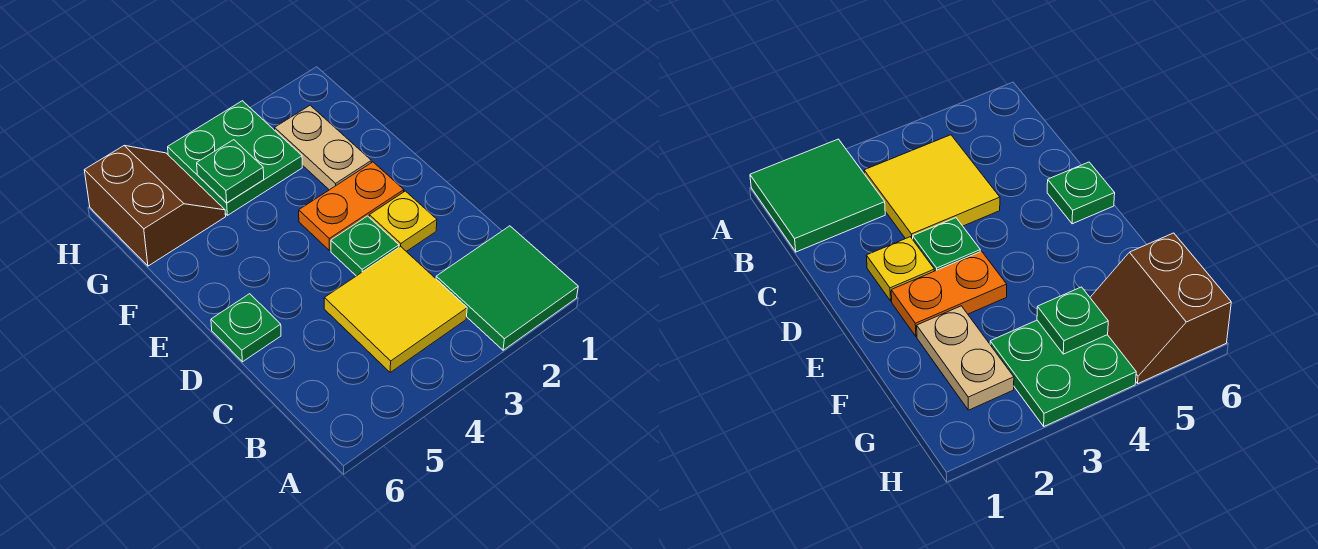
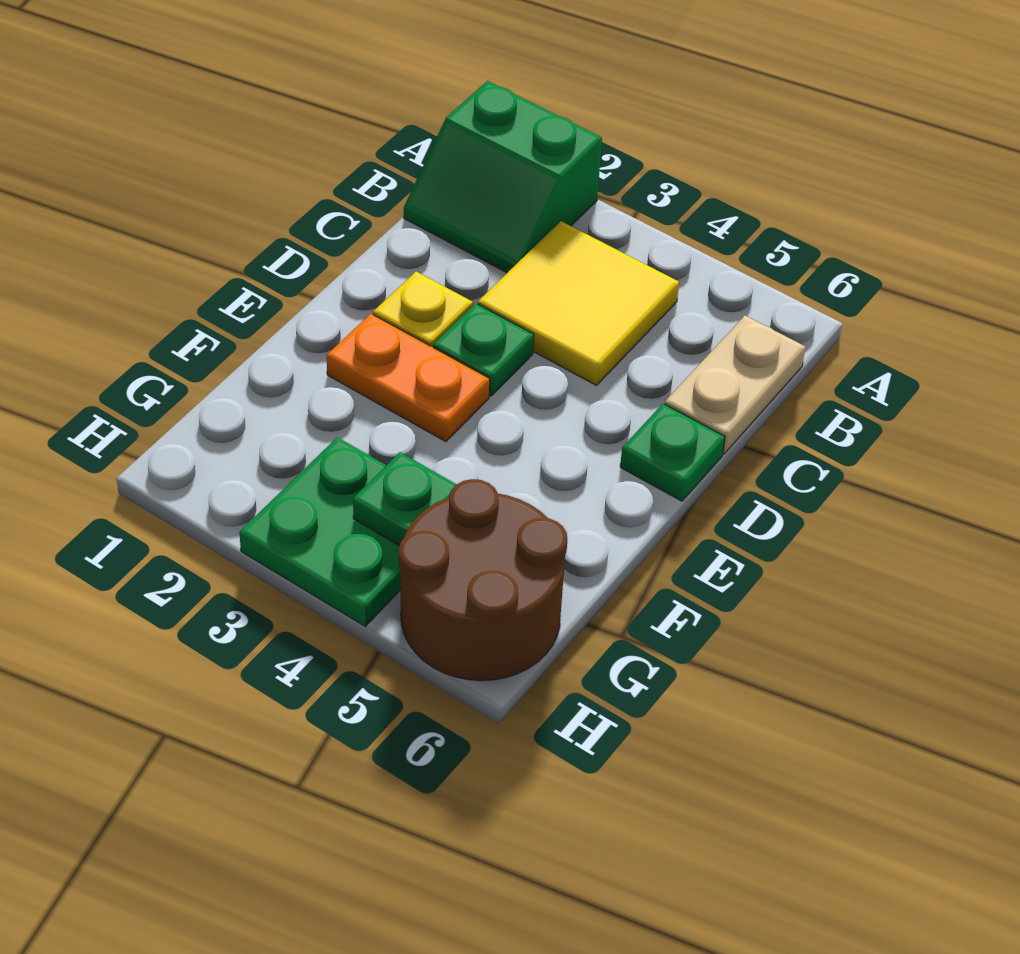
green 2x2 tile [436,226,578,350] -> green 2x2 slope [404,81,602,273]
tan 1x2 plate [275,105,371,190] -> tan 1x2 plate moved to [665,316,806,454]
brown 2x2 slope [84,146,226,266] -> brown 2x2 round brick [399,479,567,681]

